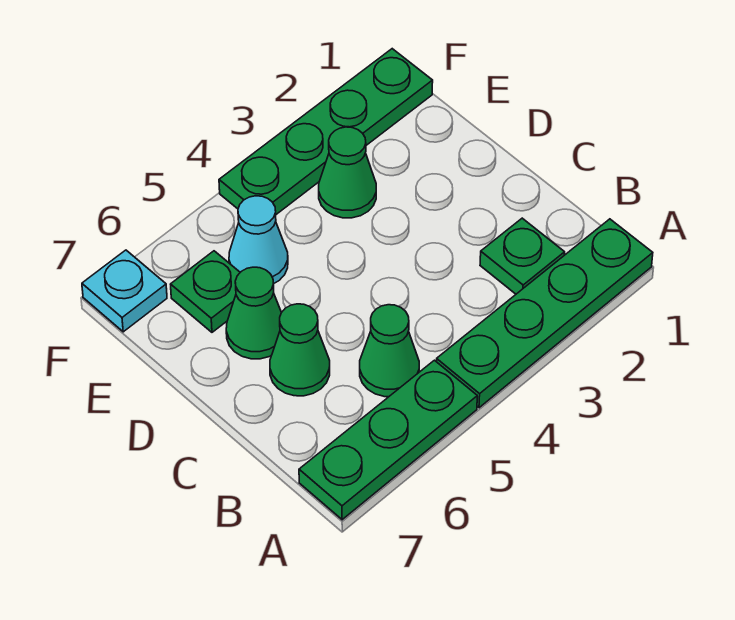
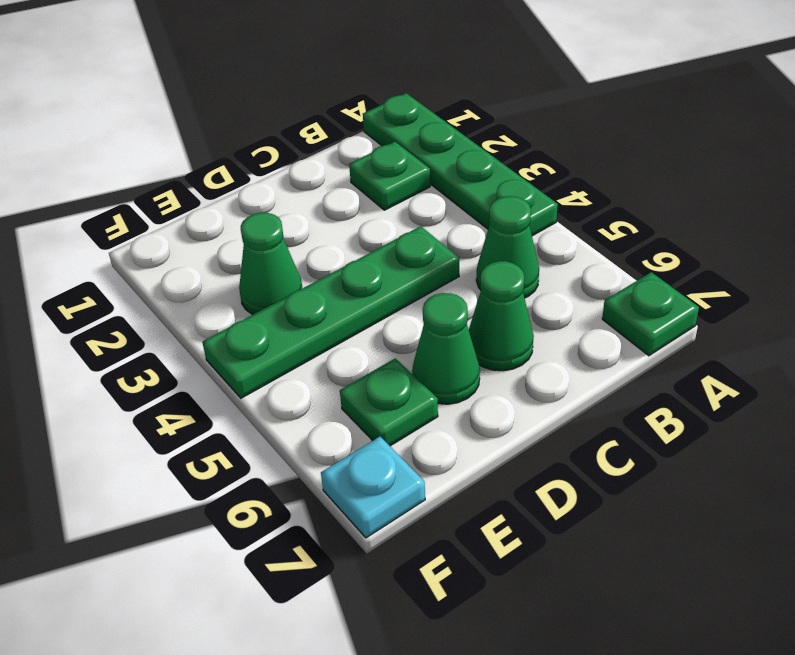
green 1x3 plate [299,360,477,520] -> green 1x1 plate [602,272,699,356]
cyan 1x1 cone [229,196,288,284] -> none
green 1x4 plate [219,49,433,214] -> green 1x4 plate turned to [202,226,459,398]

